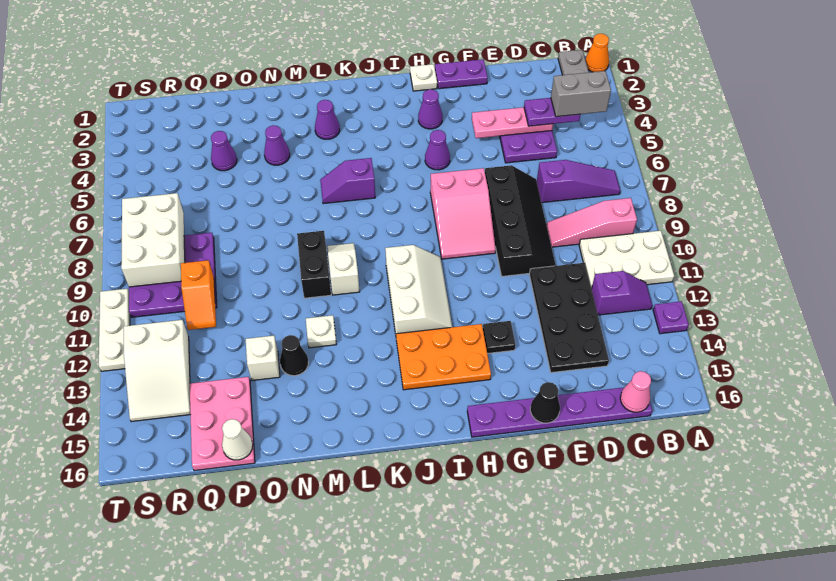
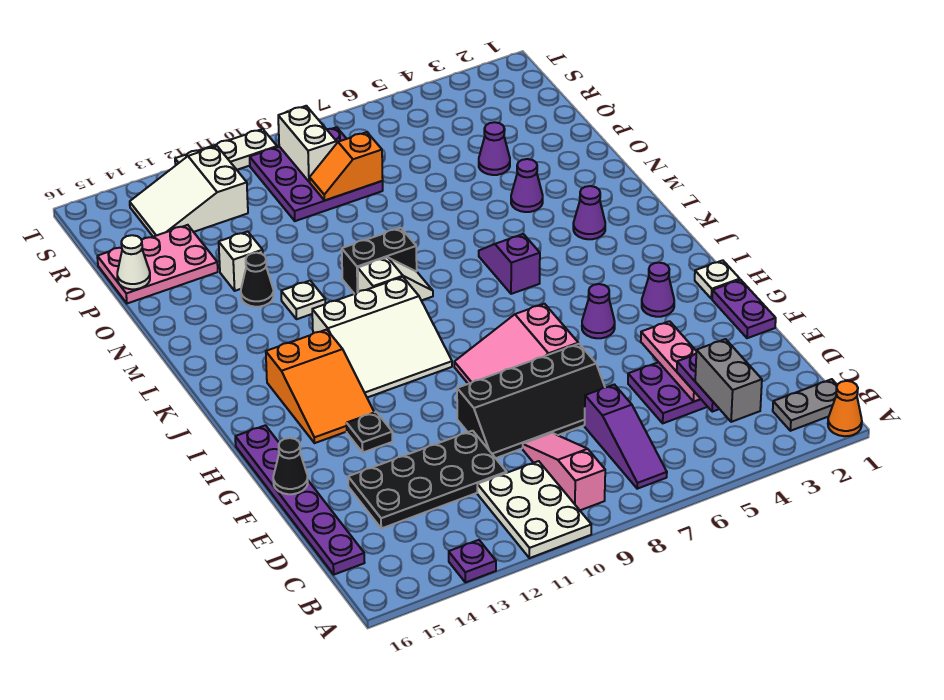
purple 1x2 slope [591,271,652,315] -> none
pink 1x1 cone [620,371,651,412] -> none
orange 2x3 plate [396,324,491,390] -> orange 2x3 slope [266,330,374,443]
white 2x3 slope [385,245,452,334] -> white 3x3 slope [312,277,452,397]
orange 1x2 slope [181,260,216,330] -> orange 1x2 slope moved to [310,132,383,200]
white 2x3 brick [121,193,185,287] -> white 1x2 brick [278,106,337,182]

